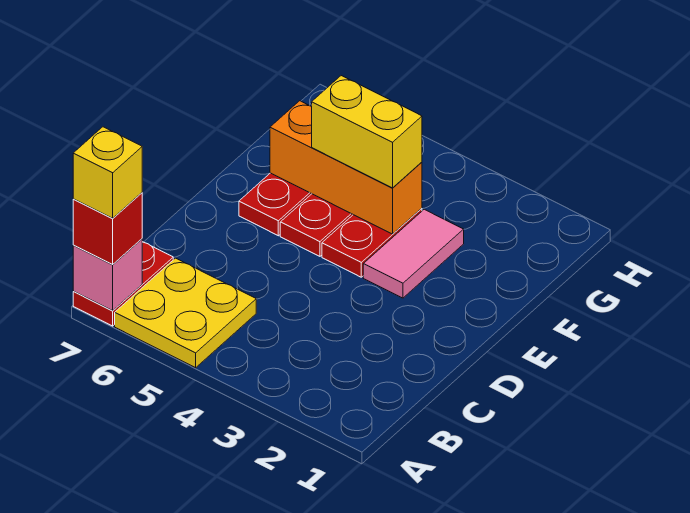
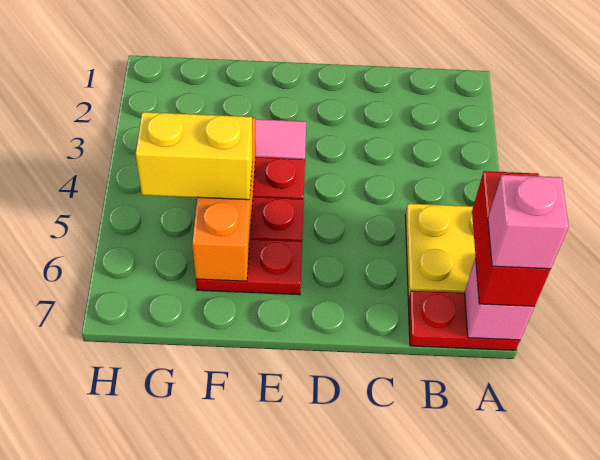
red 1x1 brick [73,193,142,264] -> red 1x2 brick [472,171,551,307]
yellow 1x1 brick [73,127,142,218] -> pink 1x1 brick [488,175,569,269]
yellow 1x2 brick [312,76,422,188] -> yellow 1x2 brick turned to [136,112,252,200]

